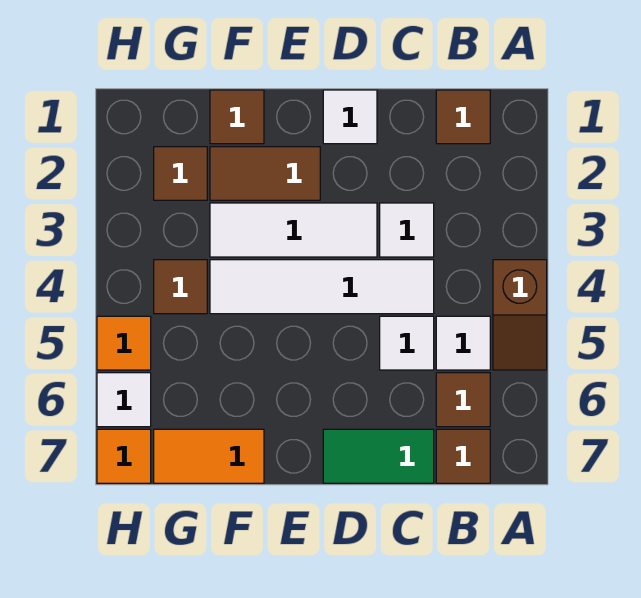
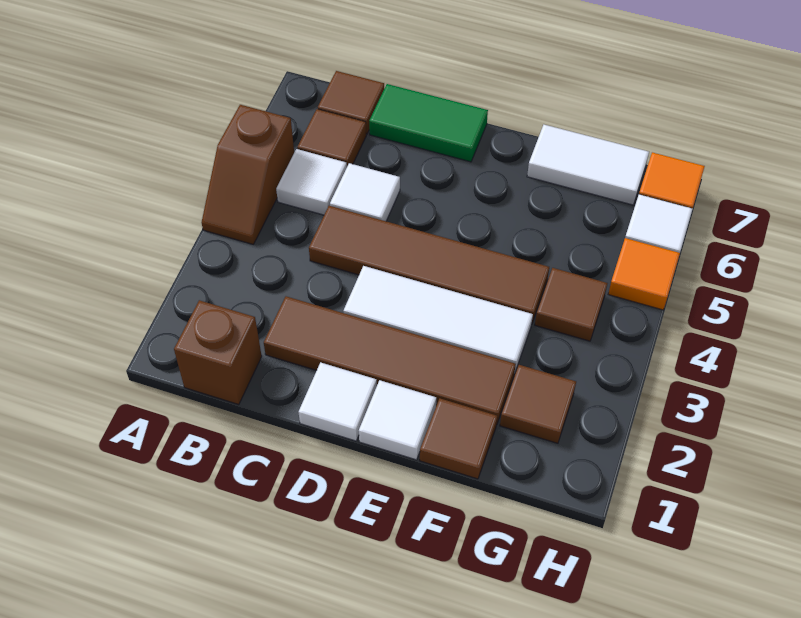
brown 1x2 slope [493,260,547,370] -> brown 1x2 slope turned to [202,105,294,244]
brown 1x1 tile [436,90,490,144] -> brown 1x1 brick [174,300,262,405]
white 1x1 tile [380,203,434,257] -> white 1x1 tile moved to [359,380,436,460]
white 1x4 tile [210,260,434,314] -> brown 1x4 tile [309,206,549,322]
brown 1x2 tile [210,147,320,200] -> brown 1x4 tile [264,296,516,425]
orange 1x2 tile [154,429,264,483] -> white 1x2 tile [527,125,649,205]

